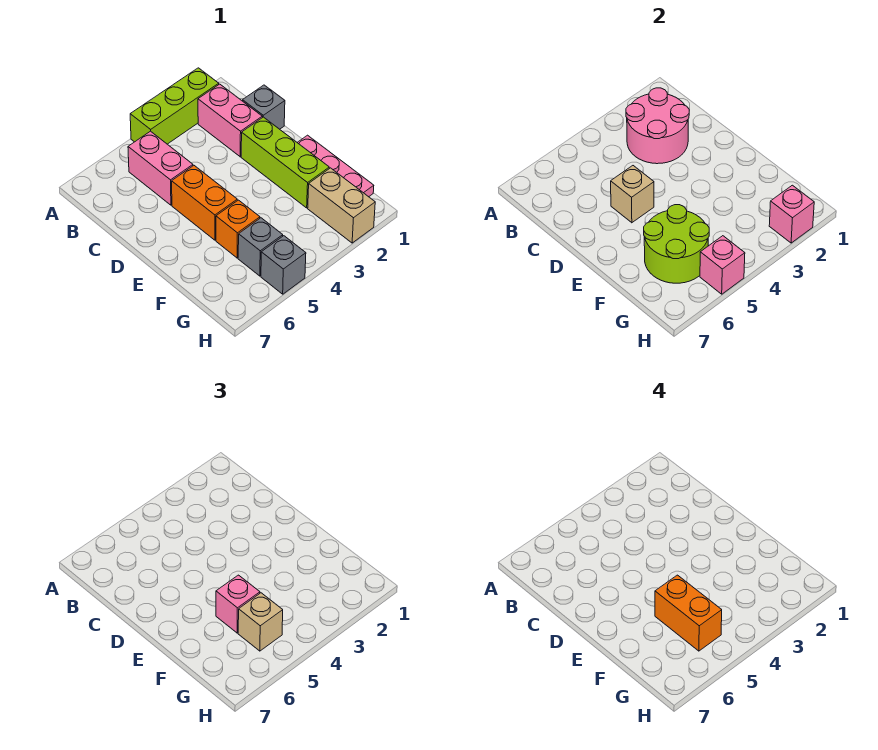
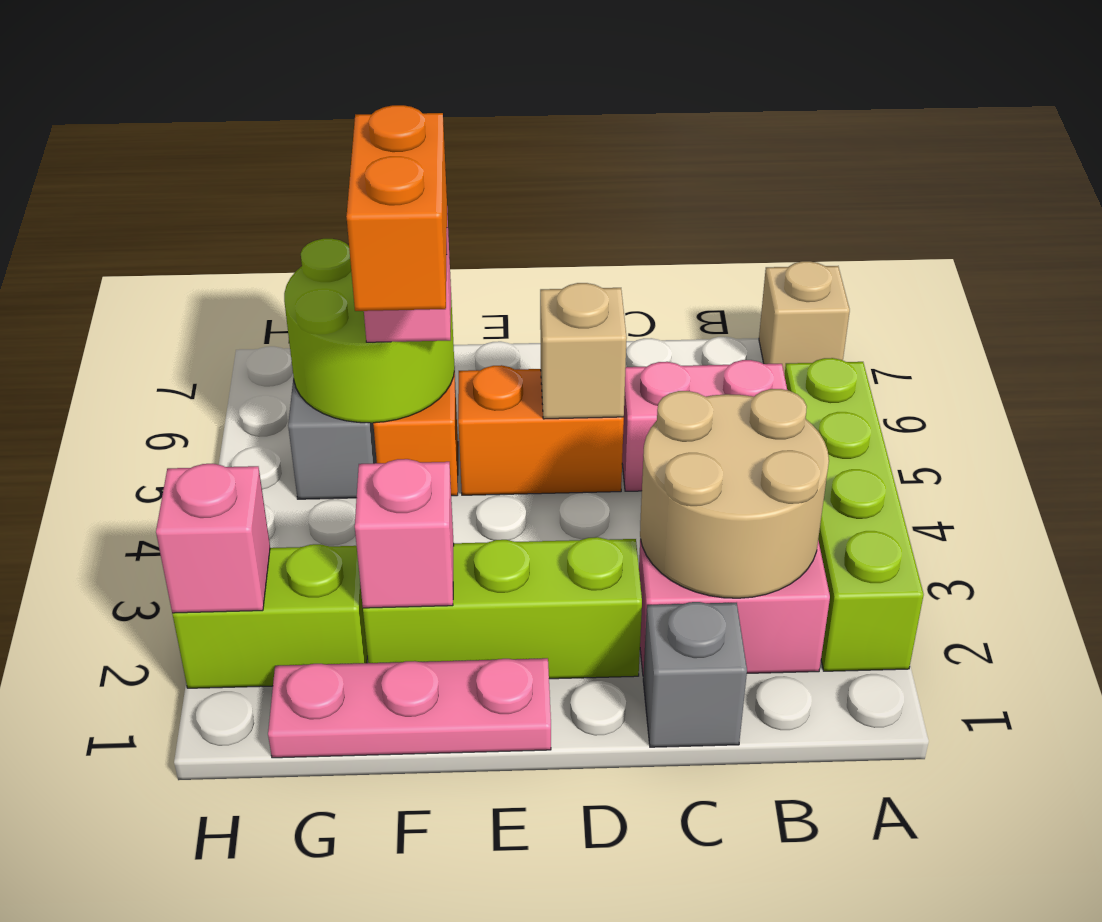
lime 1x3 brick [130,68,219,144] -> lime 1x4 brick [784,358,924,671]
pink 2x2 round brick [626,88,689,164] -> tan 2x2 round brick [640,389,829,598]
orange 1x2 brick [655,575,722,651] -> orange 1x2 brick turned to [346,105,447,311]
tan 1x2 brick [308,168,375,243] -> lime 1x2 brick [172,544,367,688]
tan 1x1 brick [238,593,283,651] -> tan 1x1 brick moved to [759,261,850,375]
grey 1x1 brick [261,236,306,294] -> none
pink 1x1 brick [700,236,745,294] -> pink 1x1 brick moved to [355,459,454,608]

